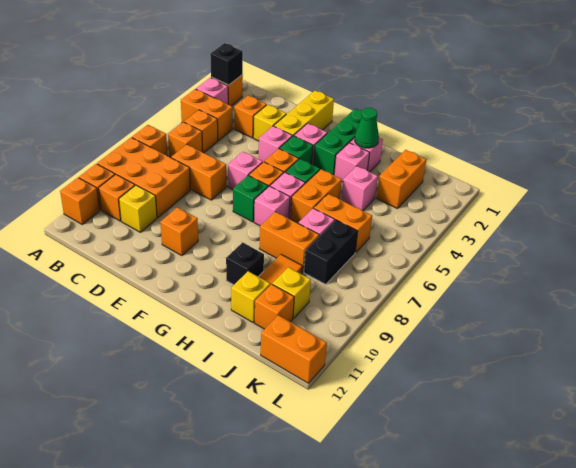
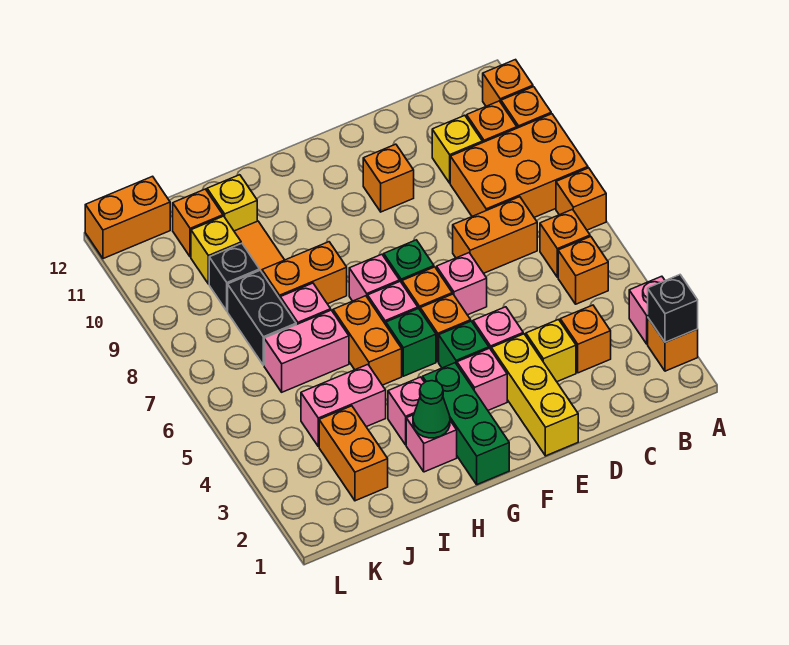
orange 1x2 brick [181,89,233,141] -> none
black 1x1 brick [226,243,264,285] -> black 1x1 brick moved to [209,243,260,311]
pink 1x1 brick [341,166,378,211] -> pink 1x2 brick [301,365,386,447]
orange 1x2 brick [314,194,372,252] -> pink 1x2 brick [264,310,349,392]

